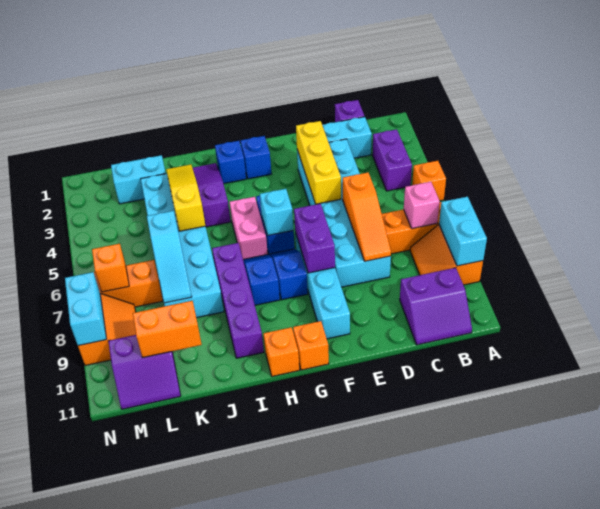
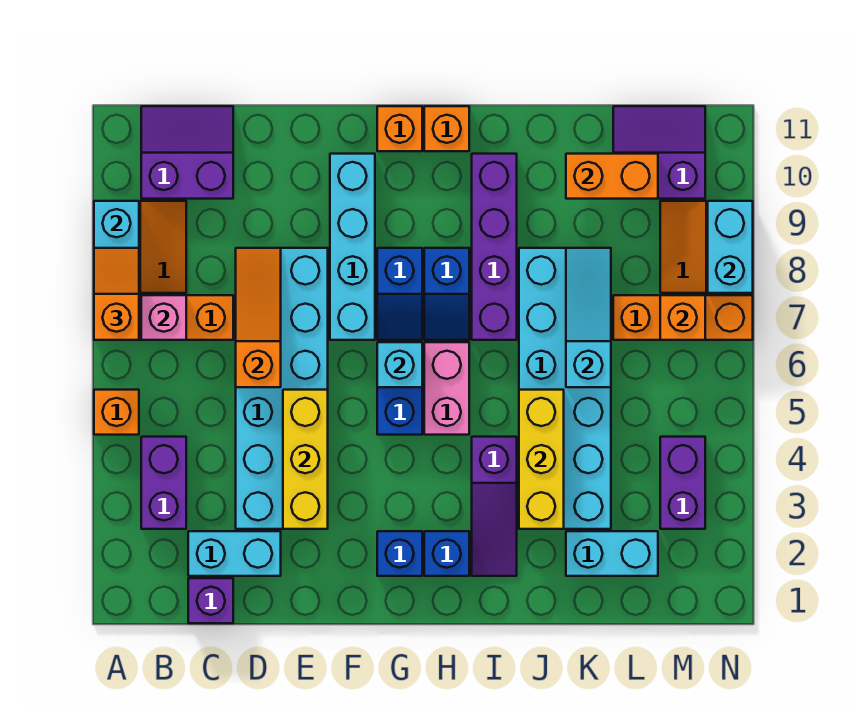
none -> orange 1x2 slope [94,248,139,340]
purple 1x2 brick [294,204,335,273] -> purple 1x2 brick moved to [660,437,705,529]
yellow 1x3 slope [166,164,205,231] -> yellow 1x3 brick [519,390,564,529]

